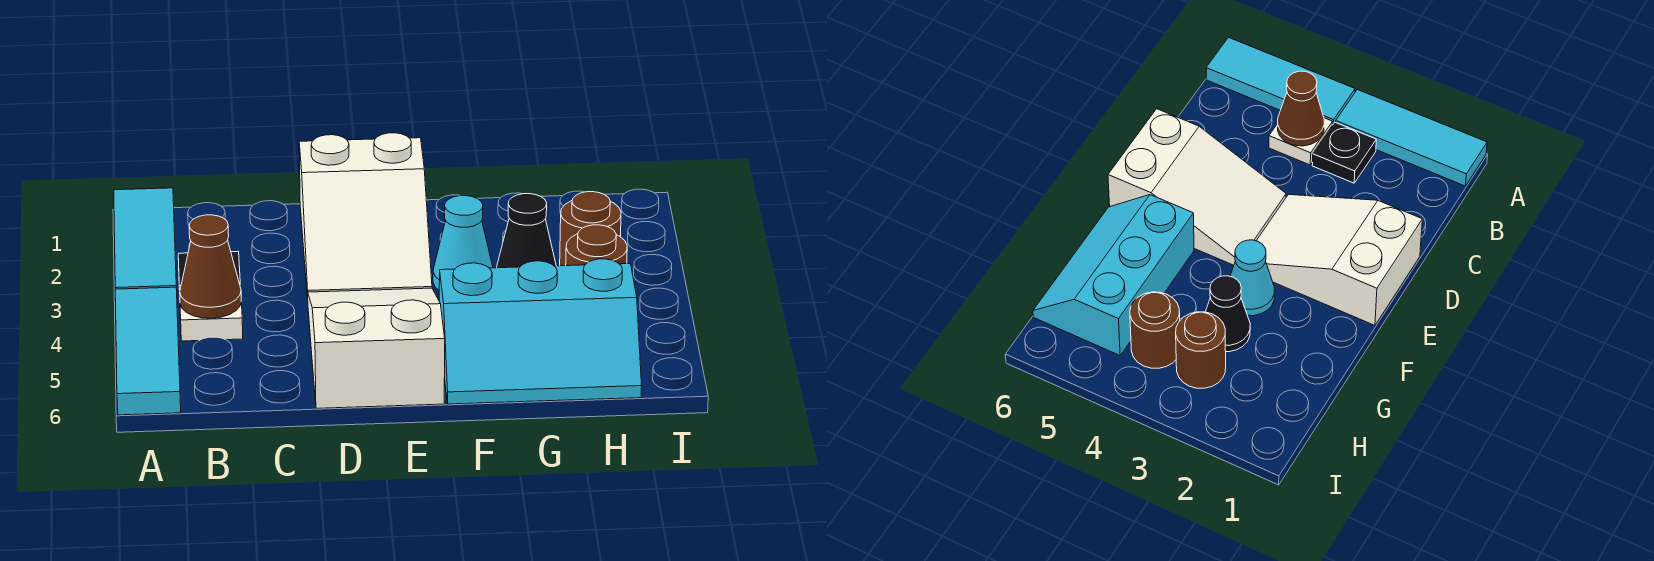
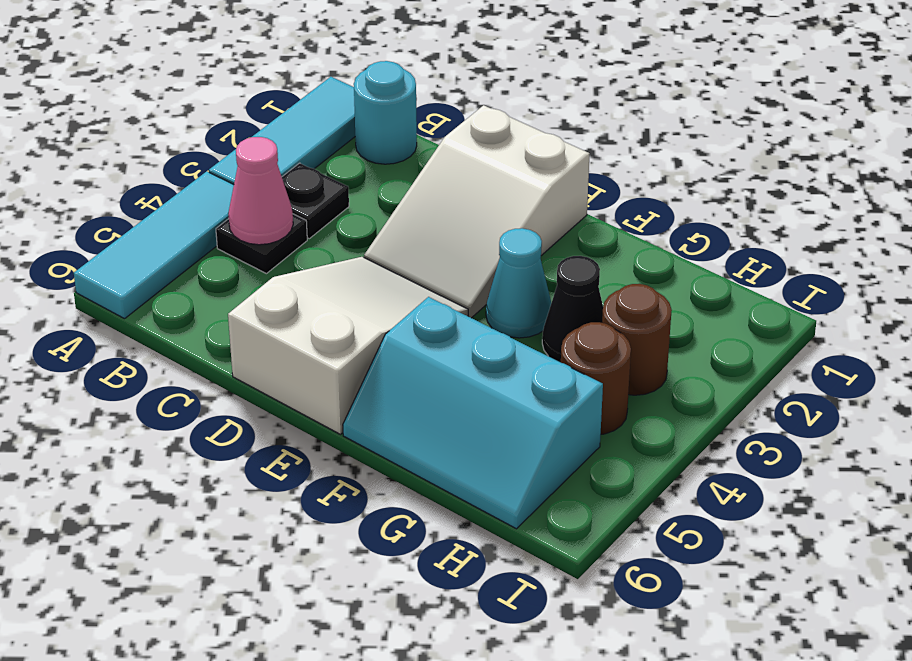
none -> cyan 1x1 round brick [354,61,417,164]
white 1x1 plate [180,285,243,341] -> black 1x1 plate [216,214,307,274]
brown 1x1 cone [180,215,241,318] -> pink 1x1 cone [228,137,293,245]

